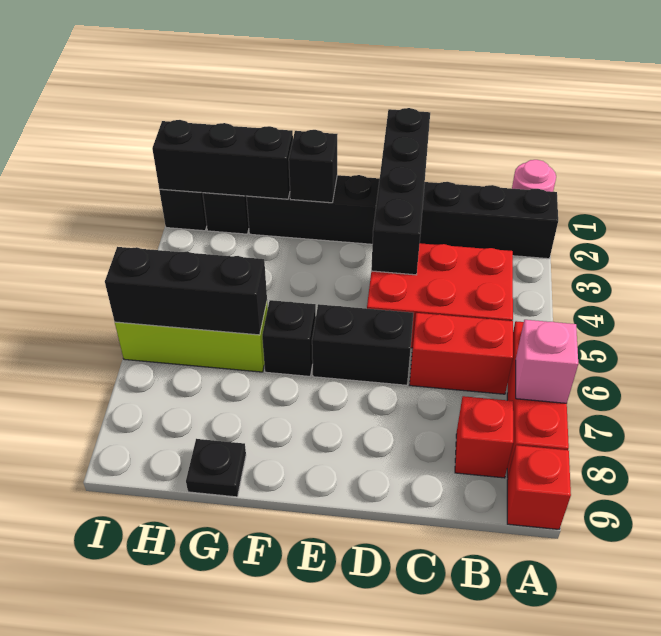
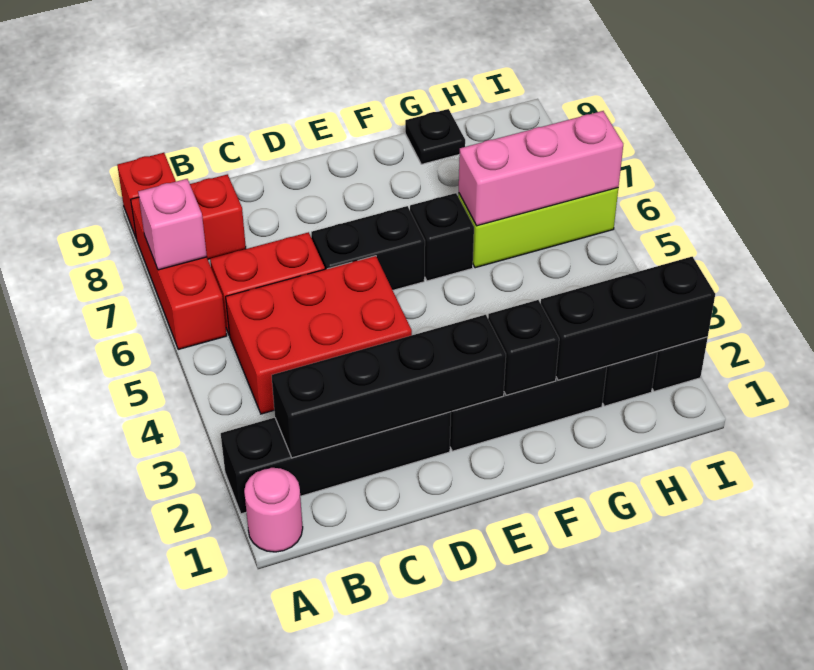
black 1x4 brick [371,108,430,275] -> black 1x4 brick turned to [272,315,506,458]
black 1x3 brick [105,247,267,335] -> pink 1x3 brick [459,111,623,226]

